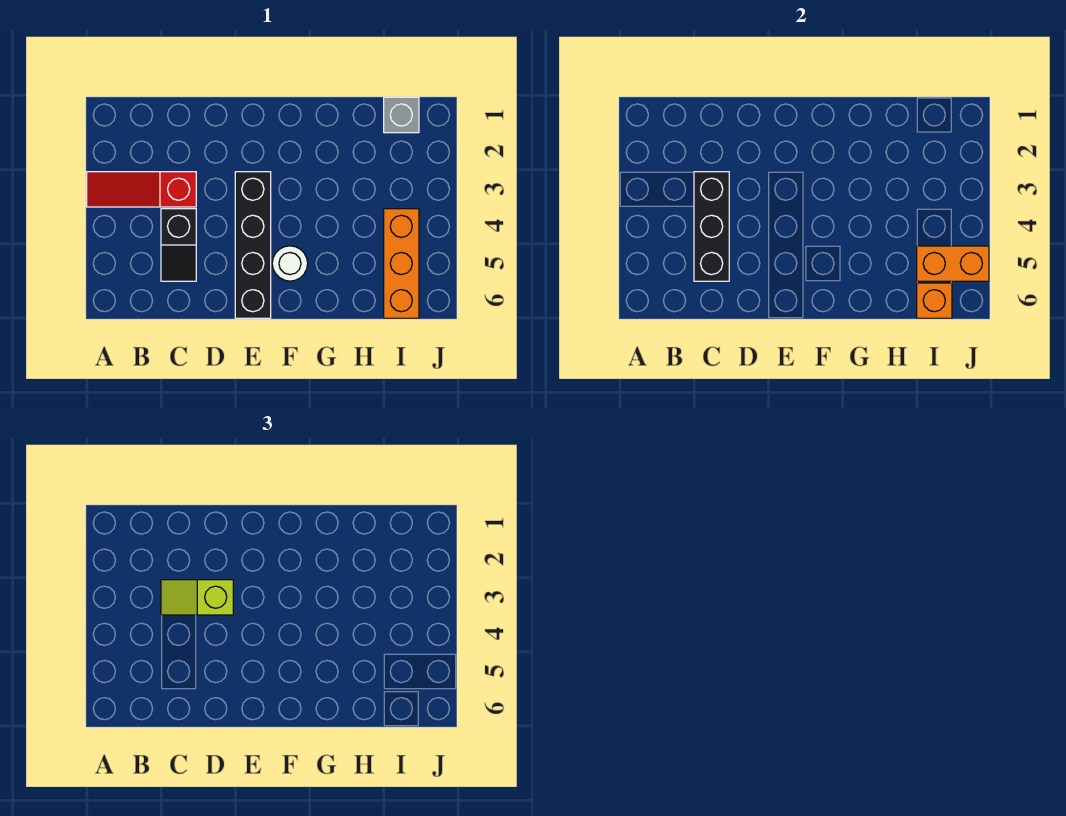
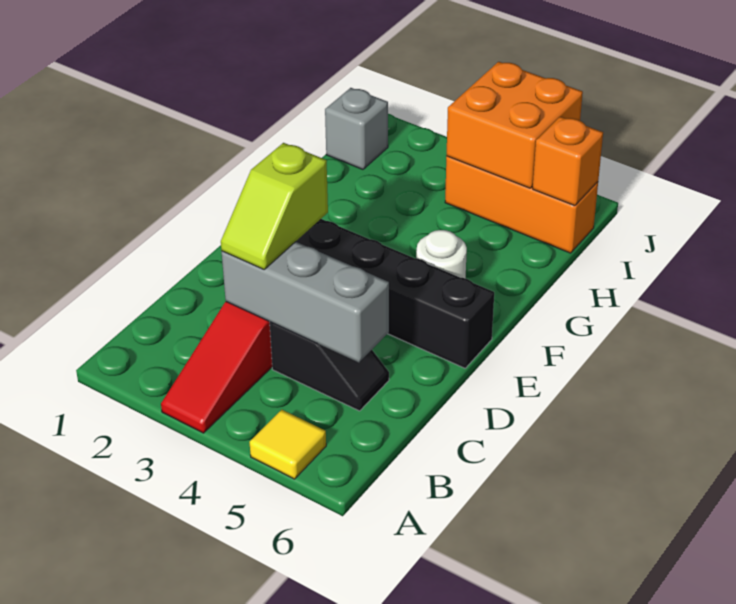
none -> yellow 1x1 tile [250,410,326,479]
black 1x3 brick [694,172,729,281] -> grey 1x3 brick [222,242,389,362]
orange 1x2 brick [917,246,989,281] -> orange 2x2 brick [446,62,583,188]

